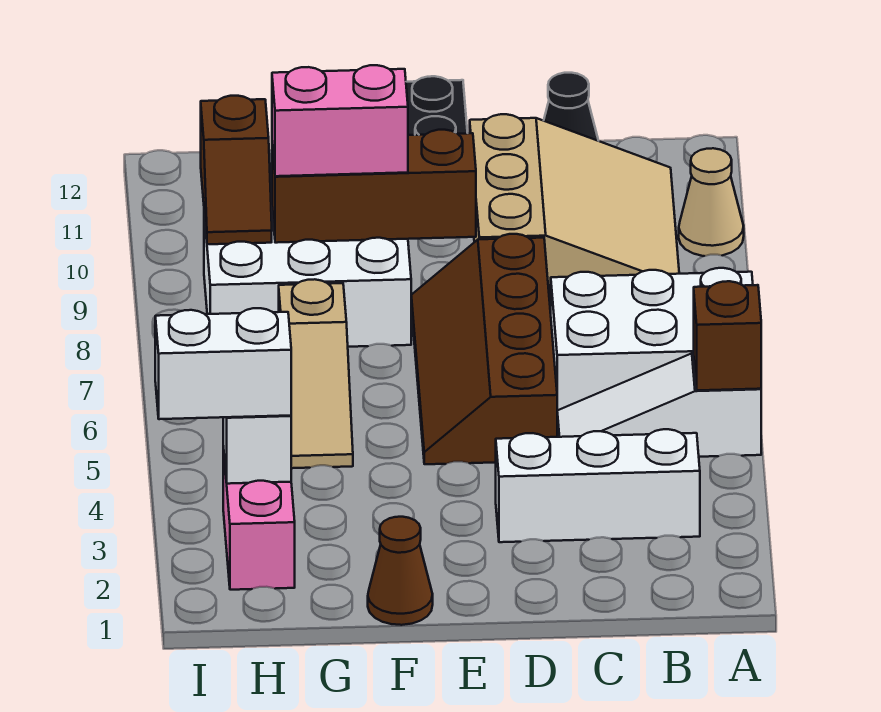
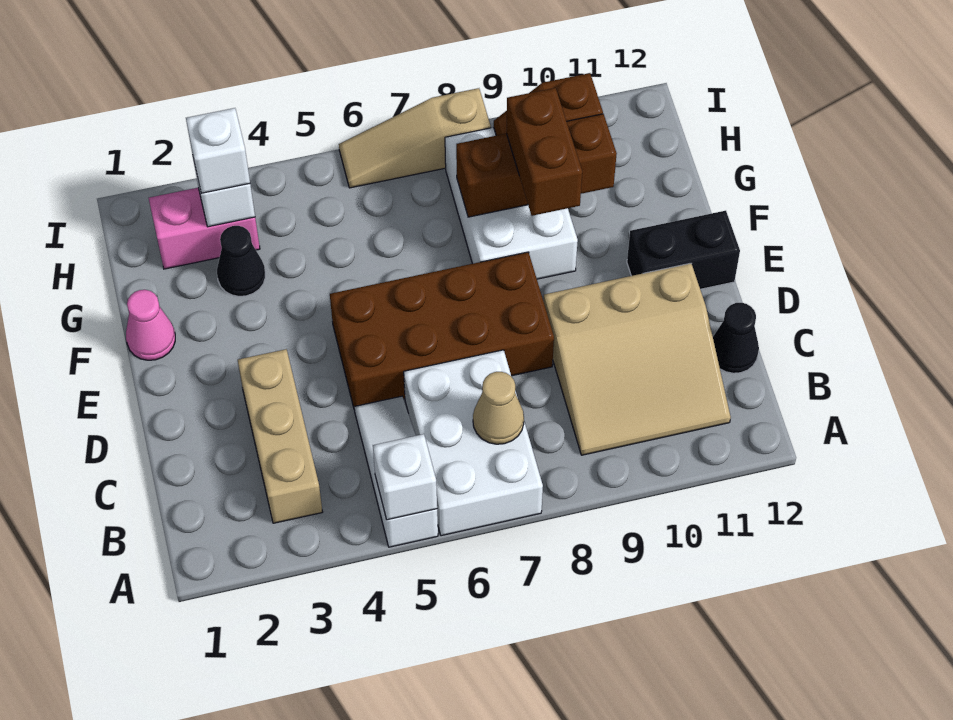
brown 1x1 brick [694,281,761,390] -> white 1x1 brick [373,434,437,520]
tan 1x1 cone [679,148,744,256] -> tan 1x1 cone moved to [473,372,524,444]
white 1x3 brick [496,429,700,542] -> tan 1x3 brick [238,349,322,523]
brown 2x4 slope [411,234,557,464] -> brown 2x4 brick [330,252,554,407]
brown 1x3 brick [272,130,476,243] -> brown 1x3 brick turned to [456,114,617,217]
brown 1x1 cone [368,517,433,625] -> pink 1x1 cone [126,290,175,360]
pink 1x2 brick [272,65,408,176] -> brown 1x2 brick [506,88,582,216]
none -> black 1x1 cone [217,226,265,296]
tan 1x3 slope [279,279,353,468] -> tan 1x3 slope moved to [339,88,491,188]
white 1x2 brick [155,308,291,419] -> white 1x1 brick [186,108,250,193]

